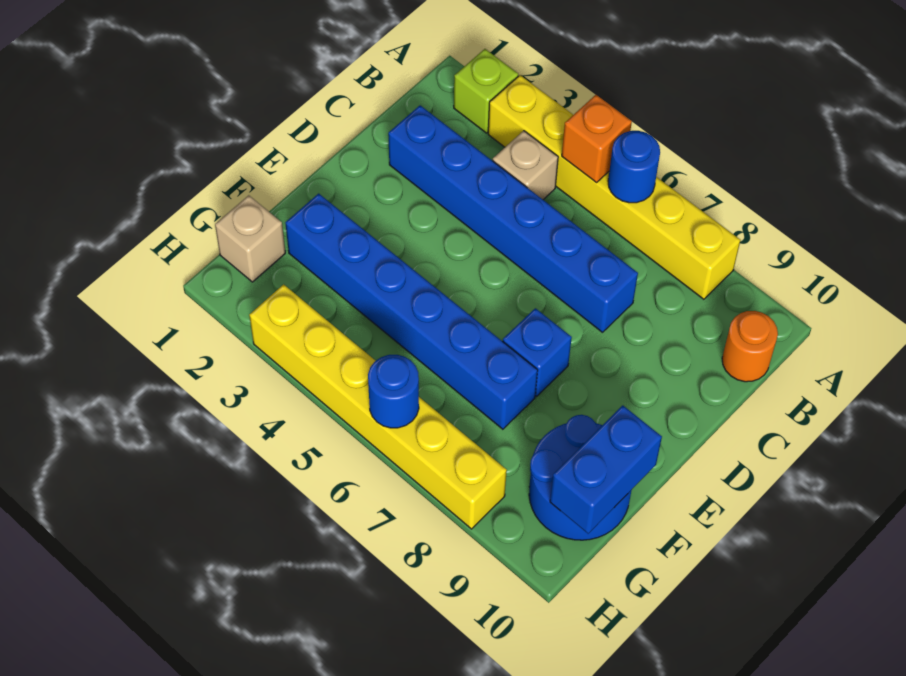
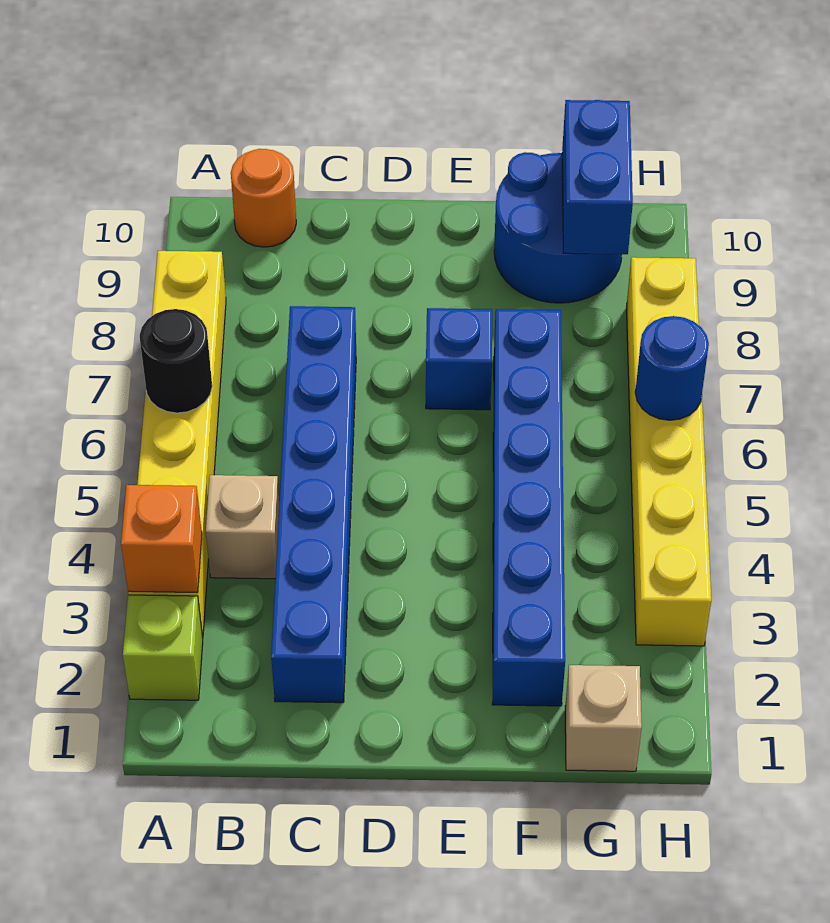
orange 1x1 brick [562,95,632,183] -> orange 1x1 brick moved to [121,485,202,593]
blue 1x1 round brick [608,131,660,203] -> black 1x1 round brick [140,309,212,413]
blue 1x2 brick [550,405,662,534] -> blue 1x2 brick turned to [562,100,633,254]

